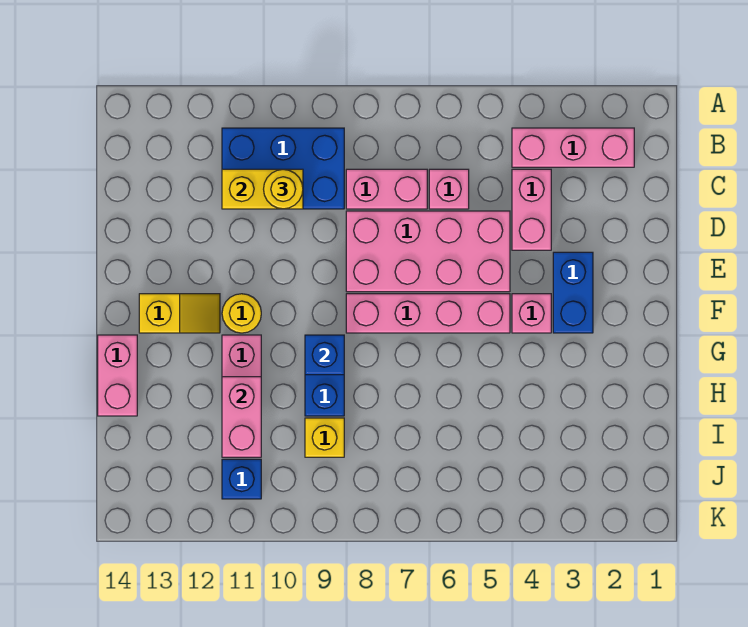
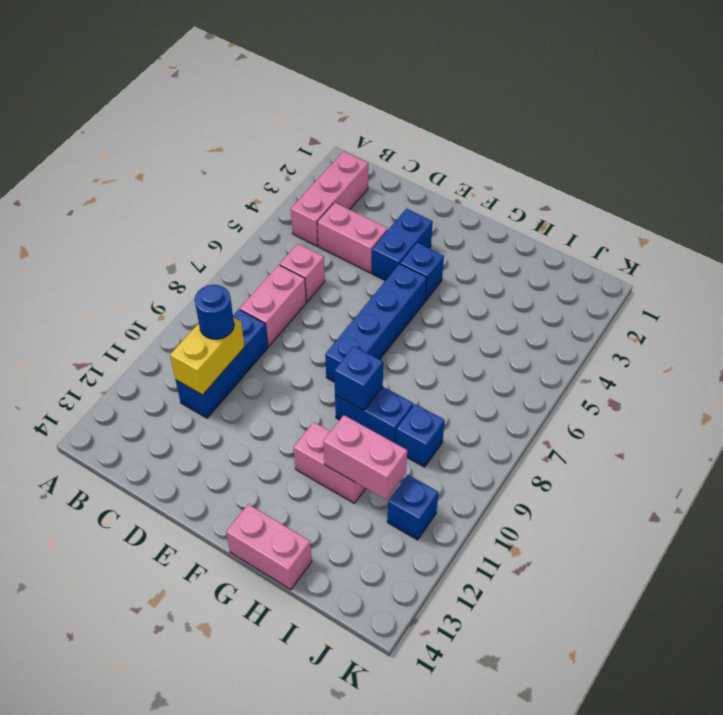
blue 2x3 brick [222,128,344,209] -> blue 1x3 brick [176,309,268,418]
yellow 1x1 round brick [264,169,303,209] -> blue 1x1 round brick [195,285,234,339]
pink 2x4 brick [346,211,510,292] -> none
blue 1x2 brick [553,252,593,333] -> blue 1x2 brick turned to [372,209,433,281]
pink 1x1 brick [512,294,551,333] -> blue 1x1 brick [400,243,444,301]
pink 1x4 brick [346,294,510,333] -> blue 1x4 brick [325,264,427,382]
yellow 1x1 round brick [222,294,261,333] -> none
yellow 1x2 slope [139,294,220,333] -> none
yellow 1x1 brick [305,418,344,457] -> blue 1x1 brick [396,404,445,467]

